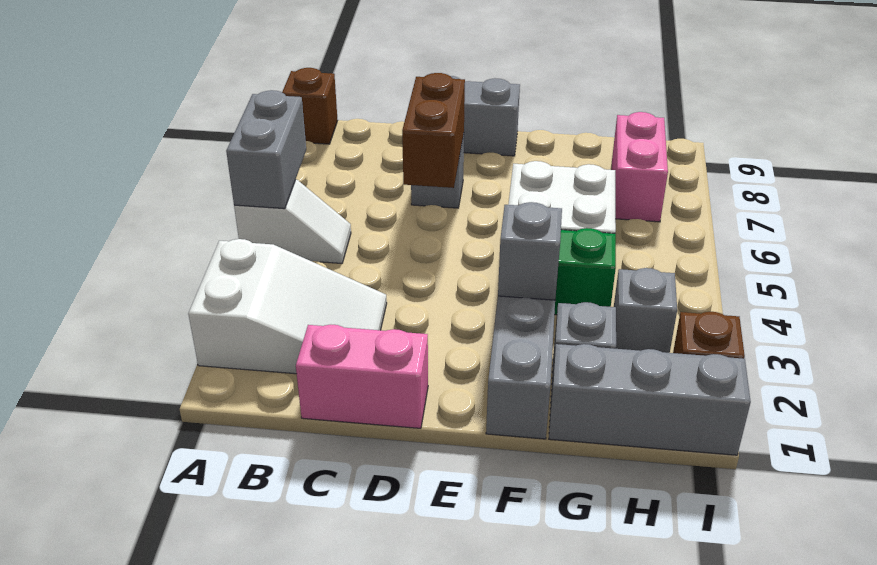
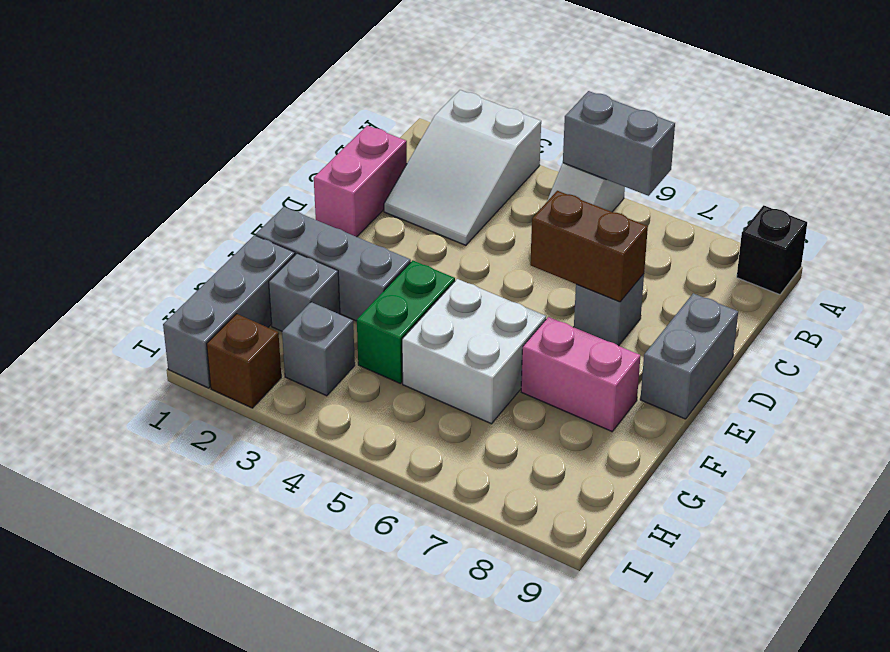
brown 1x1 brick [282,68,338,144] -> black 1x1 brick [737,205,807,295]
grey 1x1 brick [498,202,562,300] -> none
pink 1x2 brick [612,112,668,222] -> pink 1x2 brick moved to [521,317,640,431]

